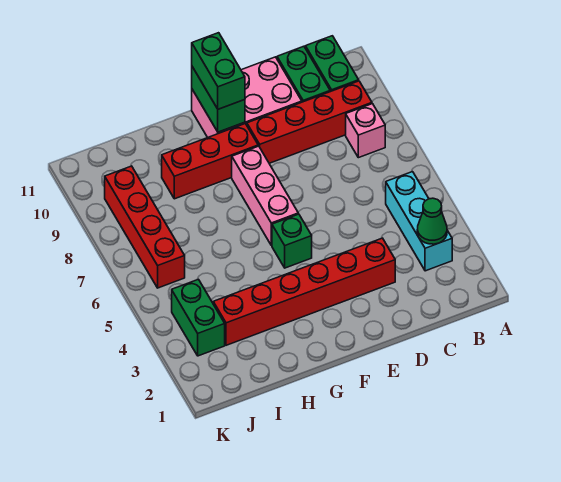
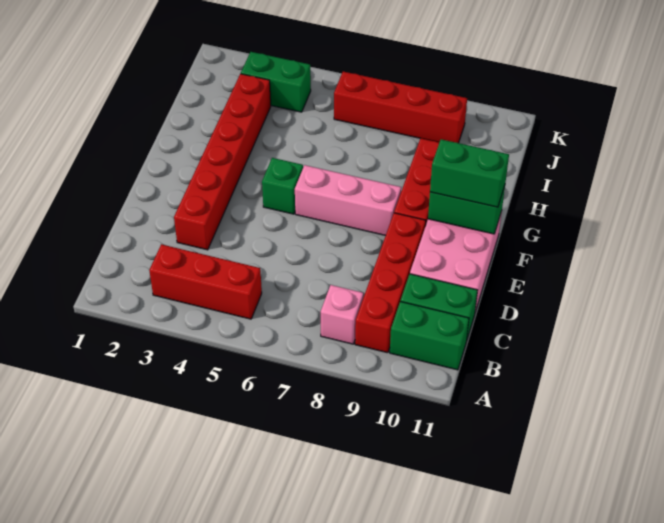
cyan 1x3 brick [386,172,452,271] -> red 1x3 brick [149,244,262,319]
green 1x1 cone [417,198,447,244] -> none

